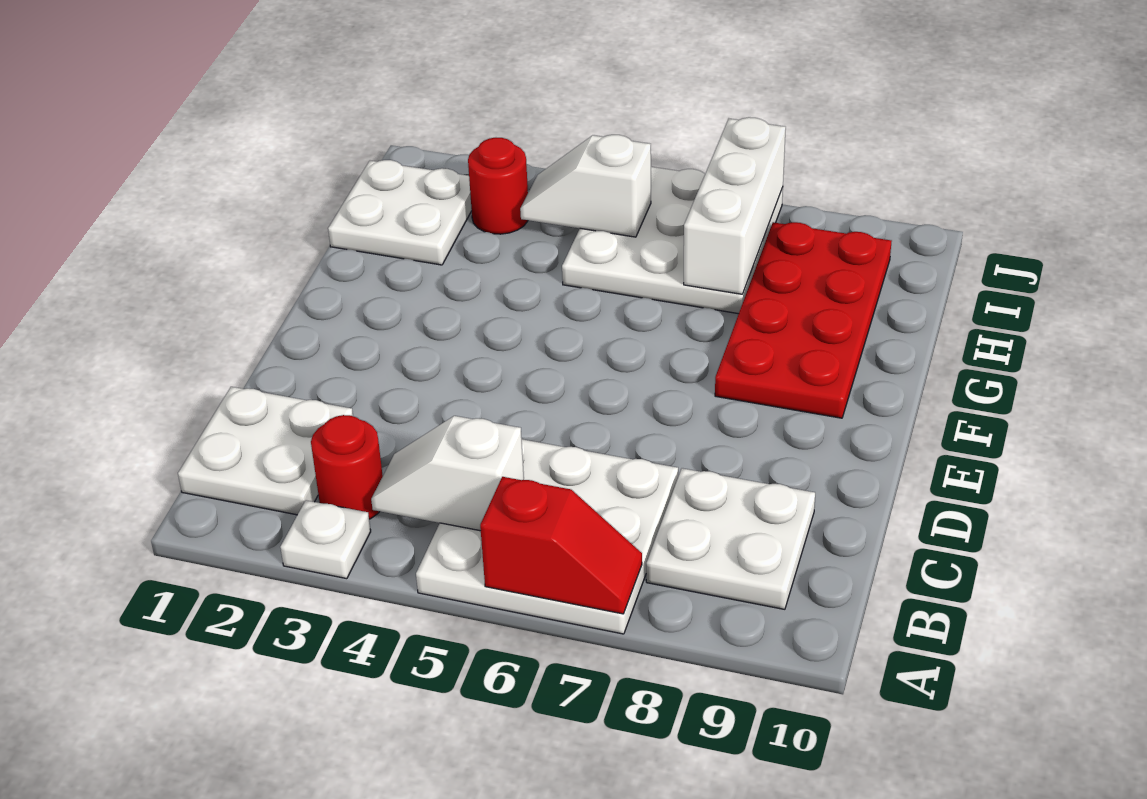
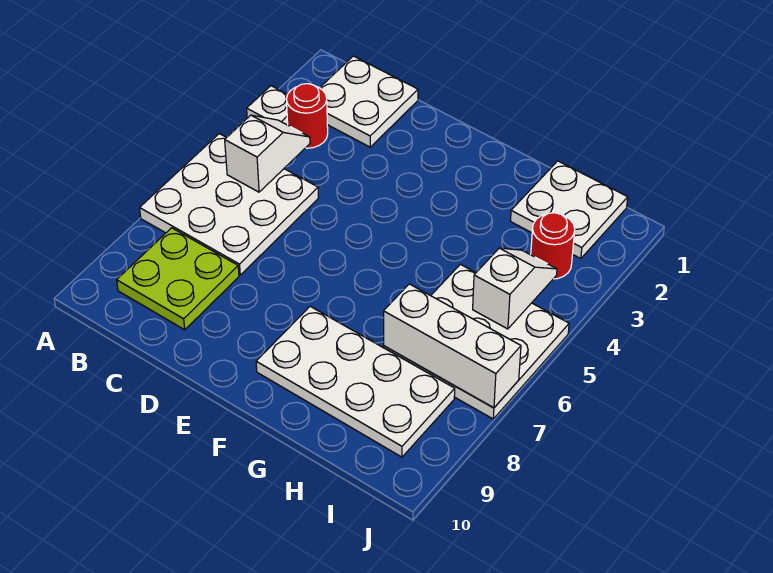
red 1x2 slope [480,477,642,614] -> none
white 2x2 plate [646,468,815,609] -> lime 2x2 plate [117,228,239,330]
red 2x4 plate [715,222,891,418] -> white 2x4 plate [256,306,455,457]

